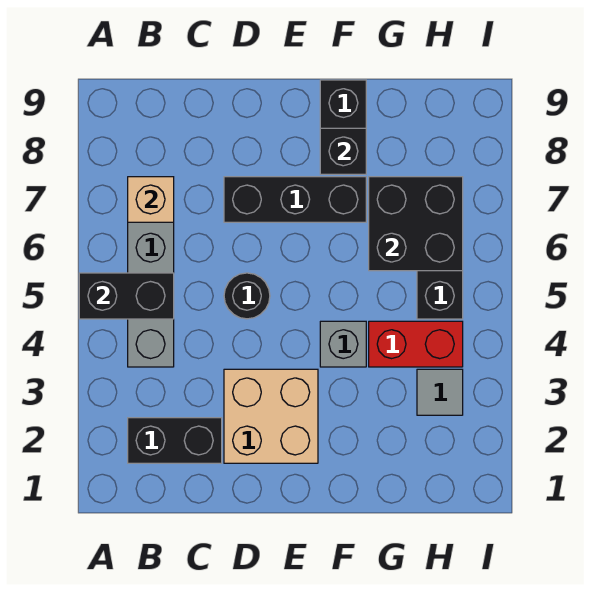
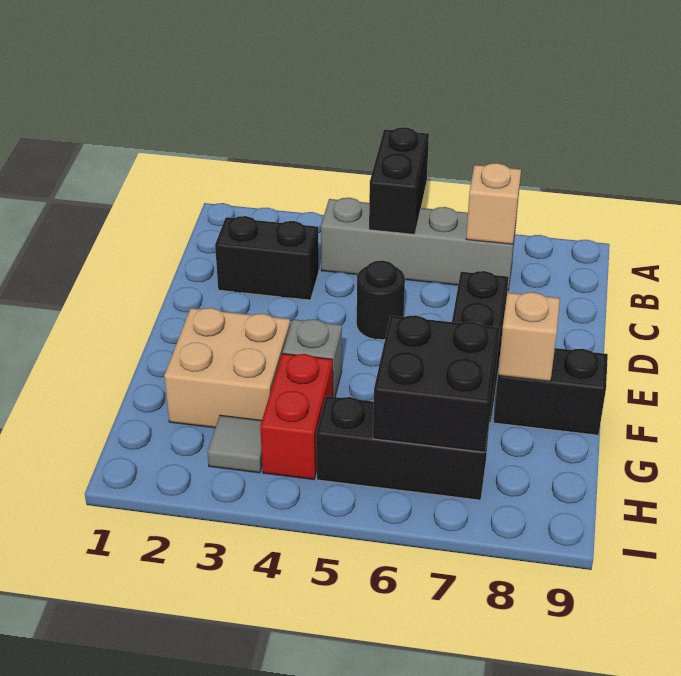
black 1x2 brick [128,418,222,463] -> black 1x2 brick turned to [215,216,319,300]
tan 2x2 brick [224,369,318,463] -> tan 2x2 brick moved to [164,308,290,428]
black 1x1 brick [320,128,366,174] -> tan 1x1 brick [498,292,560,381]

